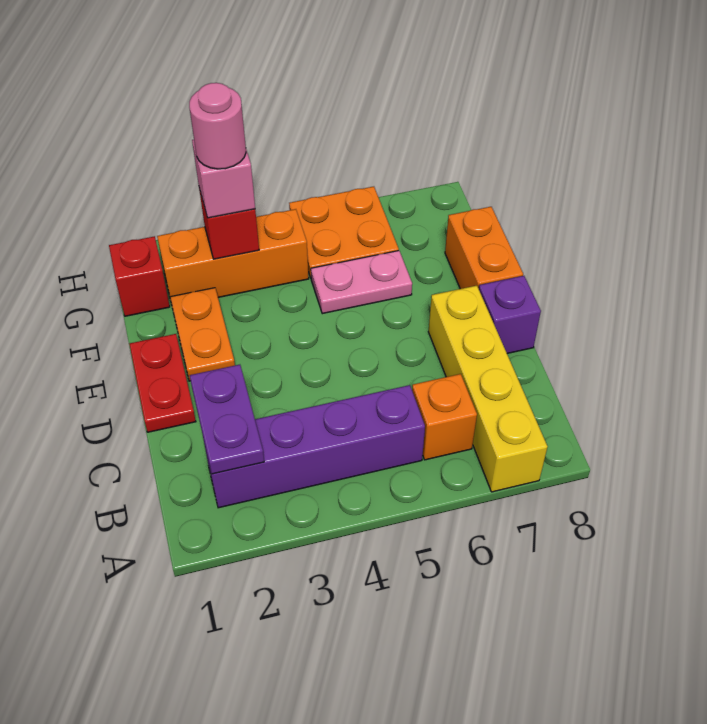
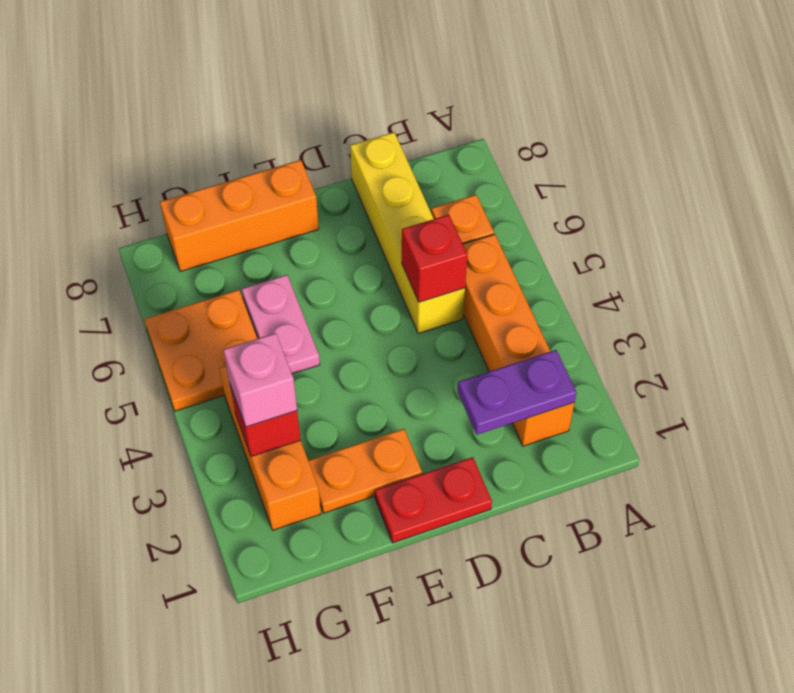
yellow 1x4 brick [428,286,548,492] -> yellow 1x4 brick turned to [350,132,465,333]
purple 1x4 brick [203,385,425,508] -> orange 1x4 brick [463,234,575,446]
purple 1x1 brick [479,276,541,354] -> none
orange 1x2 brick [445,207,523,289] -> orange 1x3 brick [160,160,319,272]
red 1x1 brick [109,236,170,316] -> red 1x1 brick moved to [402,215,467,302]
pink 1x1 round brick [189,83,246,169] -> none

